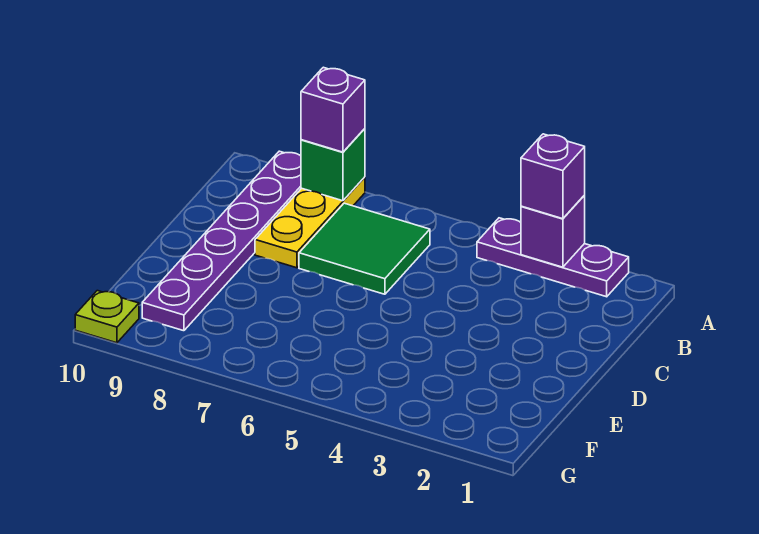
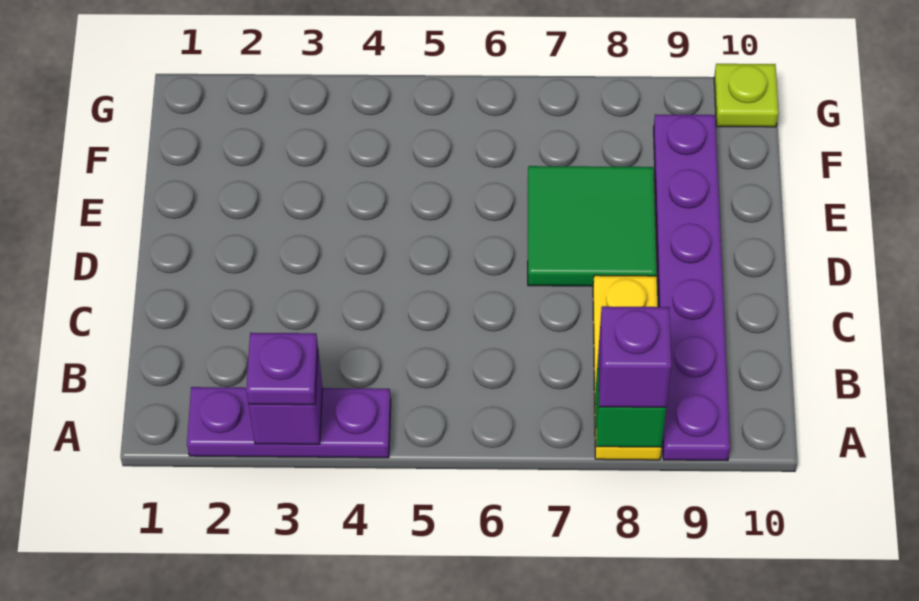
purple 1x1 brick [521,134,585,219] -> purple 1x1 plate [246,333,318,405]
green 2x2 tile [299,203,430,294] -> green 2x2 tile moved to [528,166,656,286]

